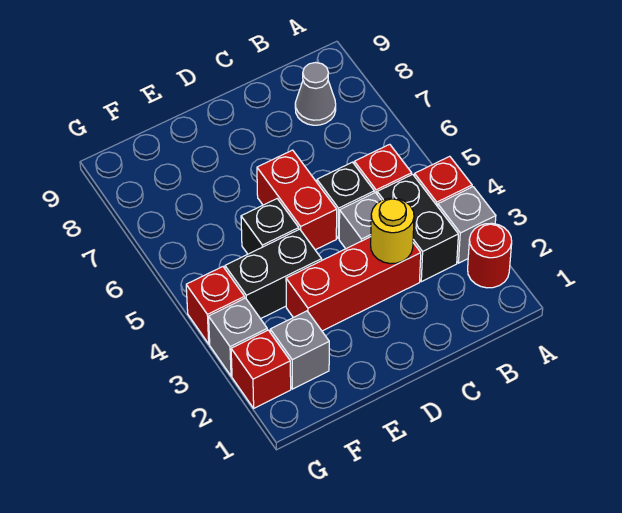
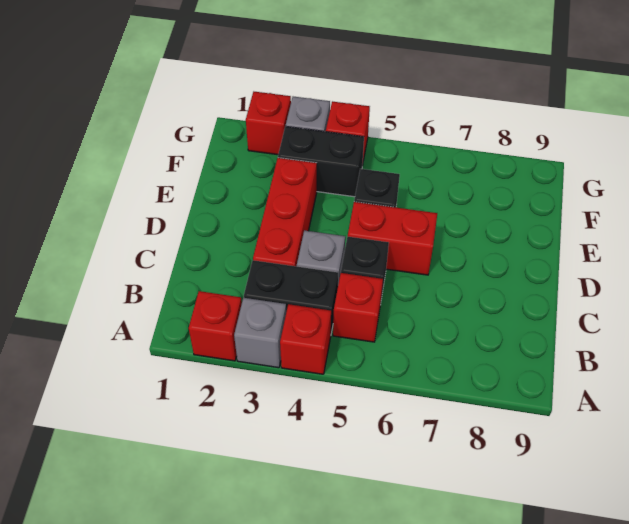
red 1x1 round brick [468,223,512,288] -> red 1x1 brick [189,291,242,361]
grey 1x1 cone [295,63,336,125] -> none
yellow 1x1 round brick [371,198,414,264] -> none
black 1x2 brick [225,229,322,319] -> black 1x2 brick turned to [278,126,364,197]
grey 1x1 brick [270,311,329,389] -> none

